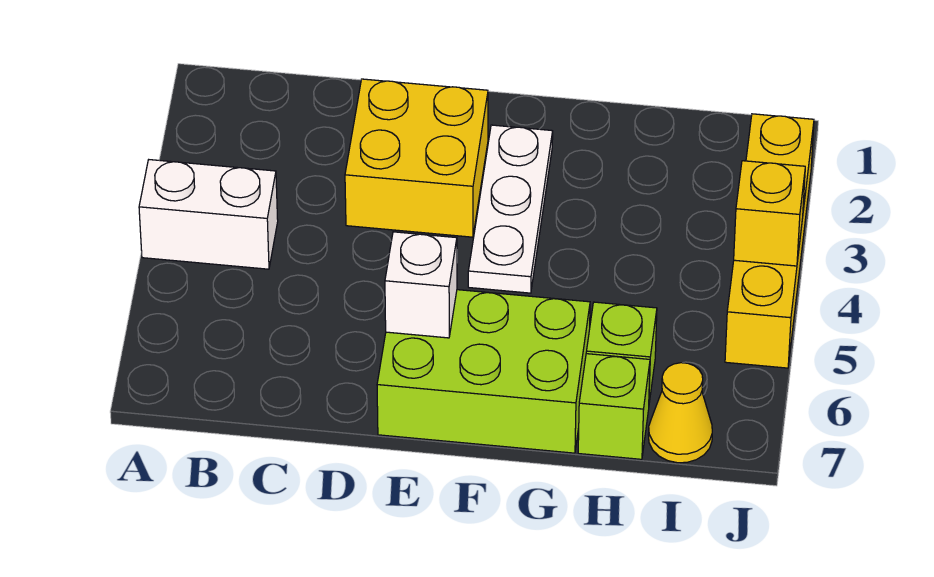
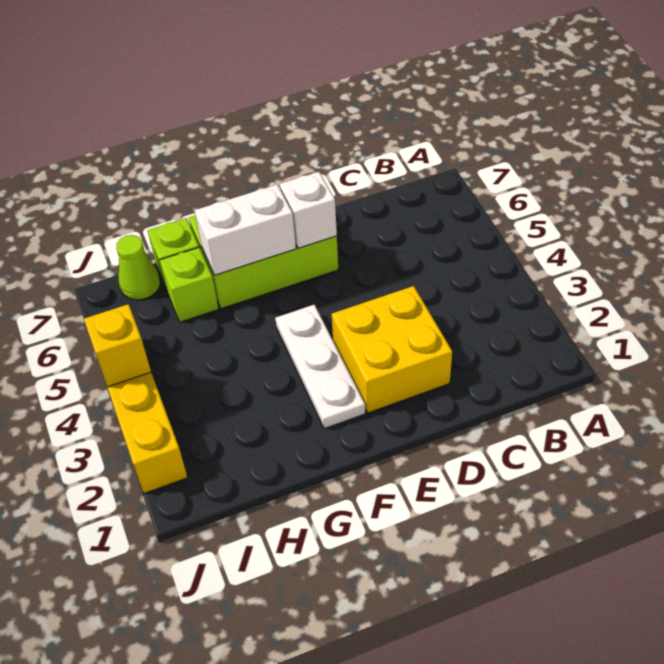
white 1x2 brick [139,160,278,269] -> white 1x2 brick moved to [194,185,296,275]
yellow 1x1 cone [648,363,712,463] -> lime 1x1 cone [117,235,160,300]

